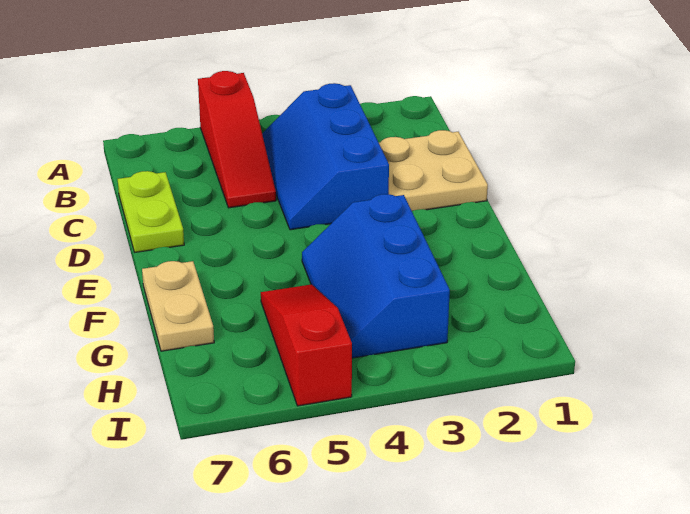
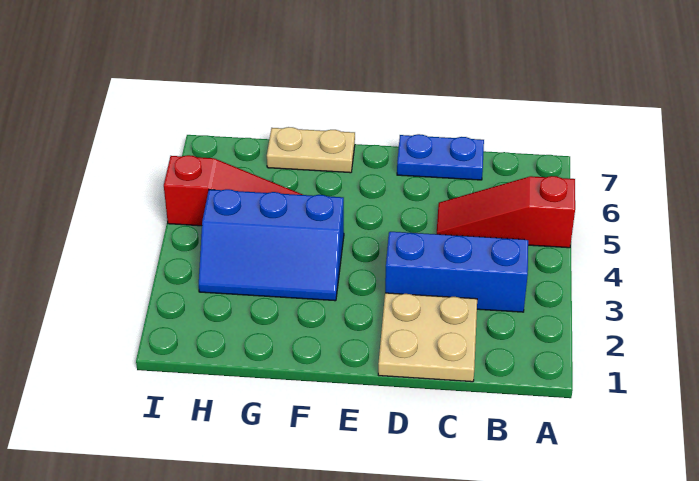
lime 1x2 plate [118,171,184,252] -> blue 1x2 plate [397,134,484,180]
blue 2x3 slope [302,194,450,358] -> blue 2x3 slope turned to [199,189,344,301]

